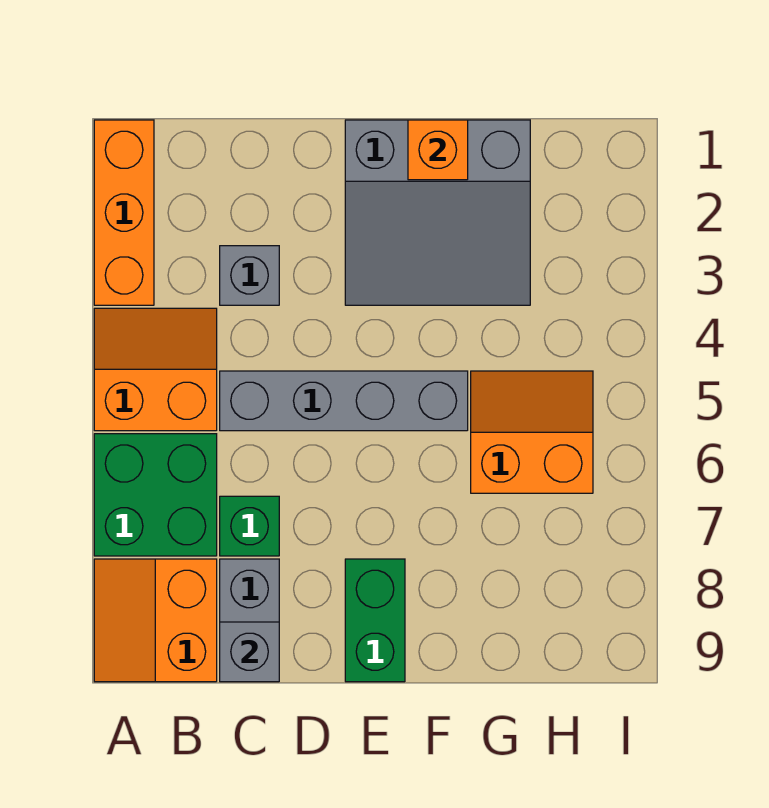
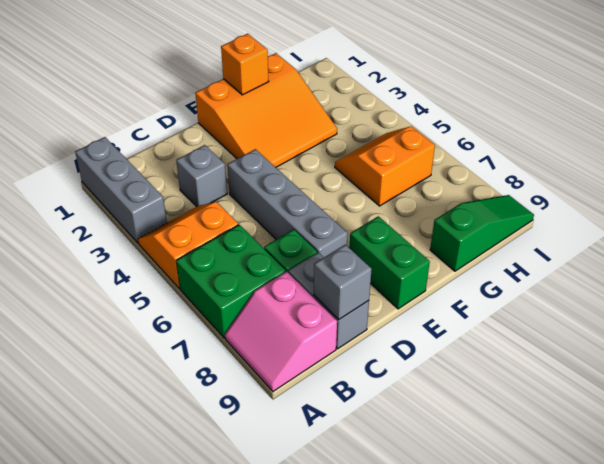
orange 1x3 brick [94,120,154,305] -> grey 1x3 brick [75,137,167,243]
orange 2x2 slope [94,559,217,682] -> pink 2x2 slope [225,272,337,391]
grey 1x4 brick [220,371,468,431] -> grey 1x4 brick turned to [227,149,348,257]
grey 3x3 slope [345,120,530,305] -> orange 3x3 slope [195,53,337,167]
none -> green 1x3 slope [430,195,534,271]

